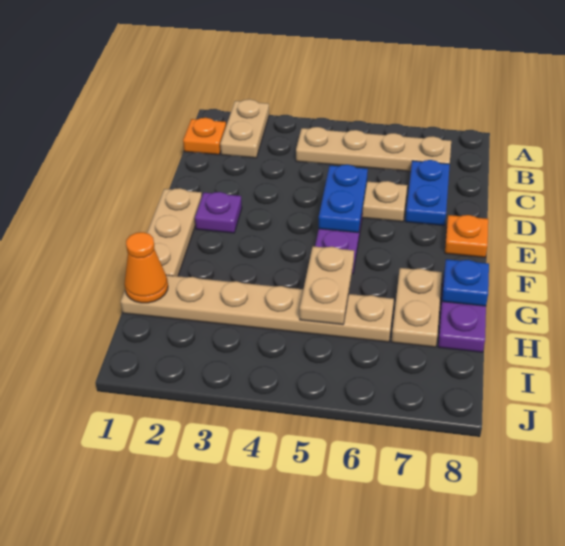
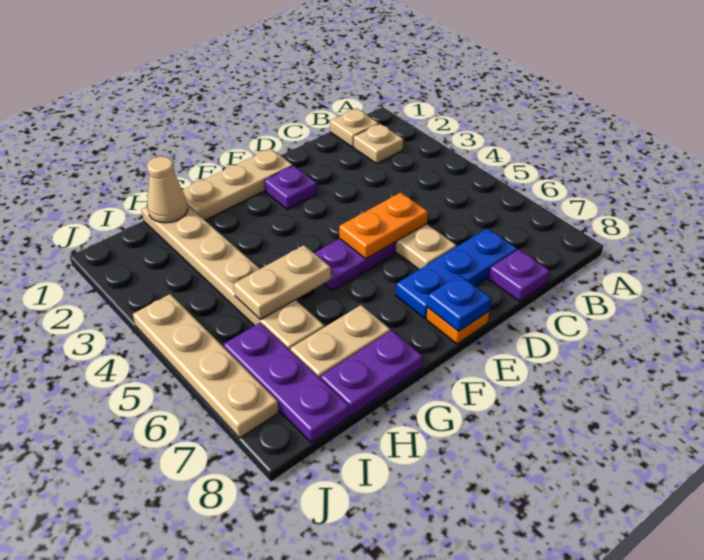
tan 1x2 plate [220,99,269,158] -> tan 1x1 plate [354,124,403,164]
orange 1x1 plate [183,118,226,155] -> tan 1x1 plate [330,108,379,147]
tan 1x4 plate [296,127,451,172] -> tan 1x4 plate moved to [133,294,279,438]
blue 1x2 plate [405,160,450,226] -> blue 1x3 plate [396,228,517,318]
none -> purple 1x1 plate [489,249,550,301]
blue 1x2 plate [319,165,368,233] -> orange 1x2 plate [339,192,428,259]
blue 1x1 plate [442,259,489,306] -> blue 1x1 plate moved to [427,275,491,331]
orange 1x1 cone [124,232,168,303] -> tan 1x1 cone [147,156,188,223]
none -> purple 1x3 plate [223,323,349,443]

